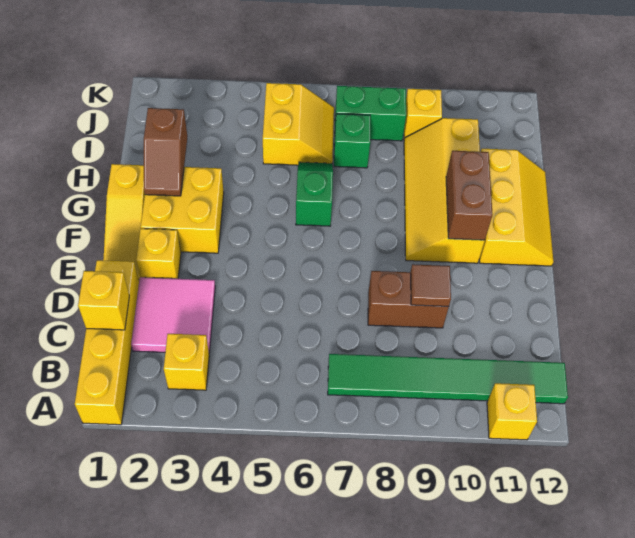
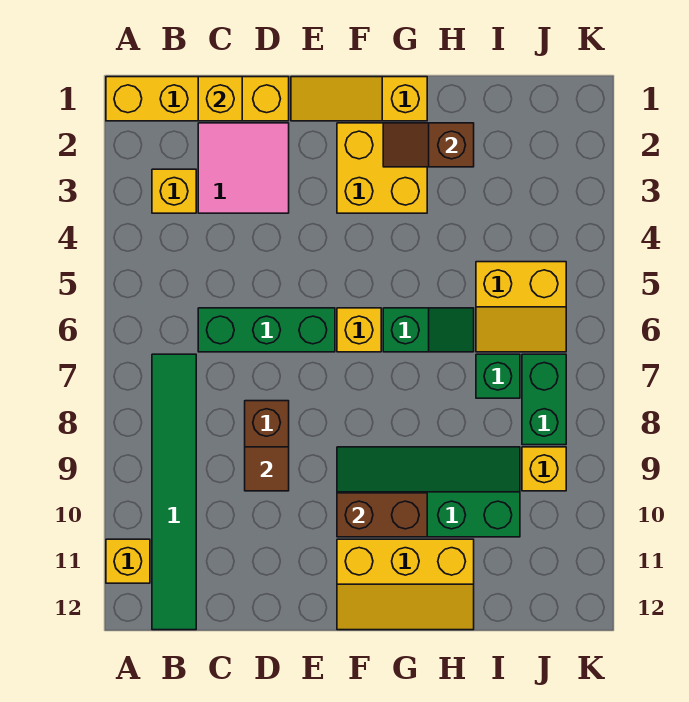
none -> green 1x3 brick [198,308,335,352]
yellow 1x1 brick [136,229,181,279] -> yellow 1x1 brick moved to [337,308,381,352]
yellow 2x4 slope [404,118,485,263] -> green 2x4 slope [337,447,520,537]

